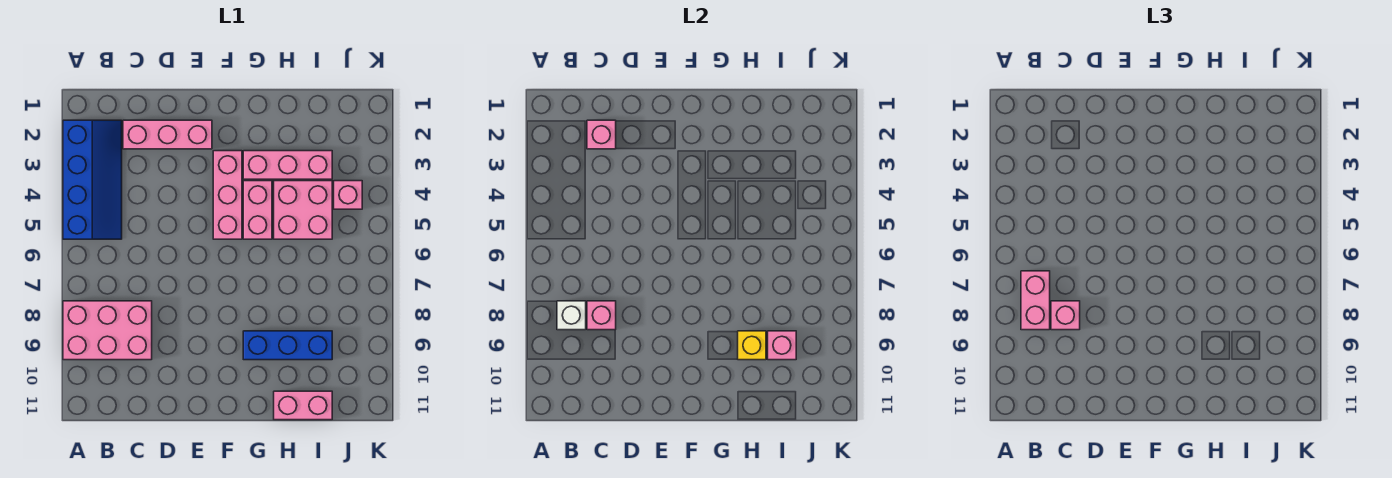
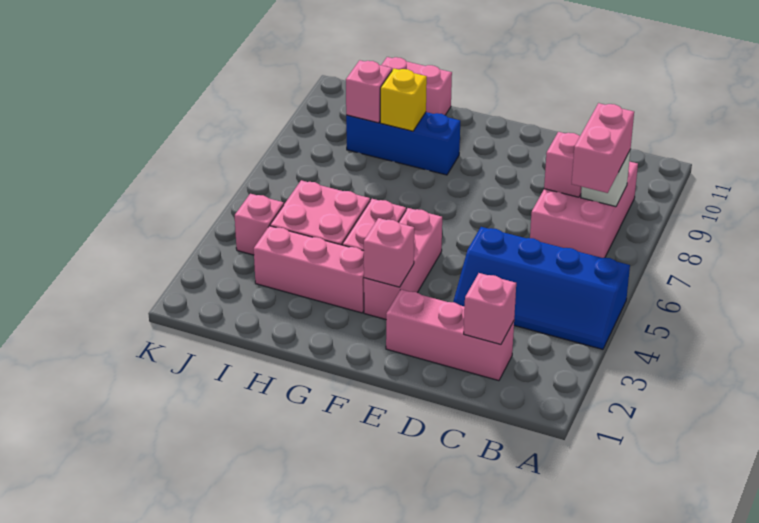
blue 2x4 slope [63,120,122,239] -> blue 2x4 slope turned to [453,227,630,349]
pink 2x3 brick [63,301,152,360] -> pink 2x3 brick turned to [530,161,638,258]
pink 1x1 brick [1051,301,1080,330] -> pink 1x1 brick moved to [364,218,414,287]

